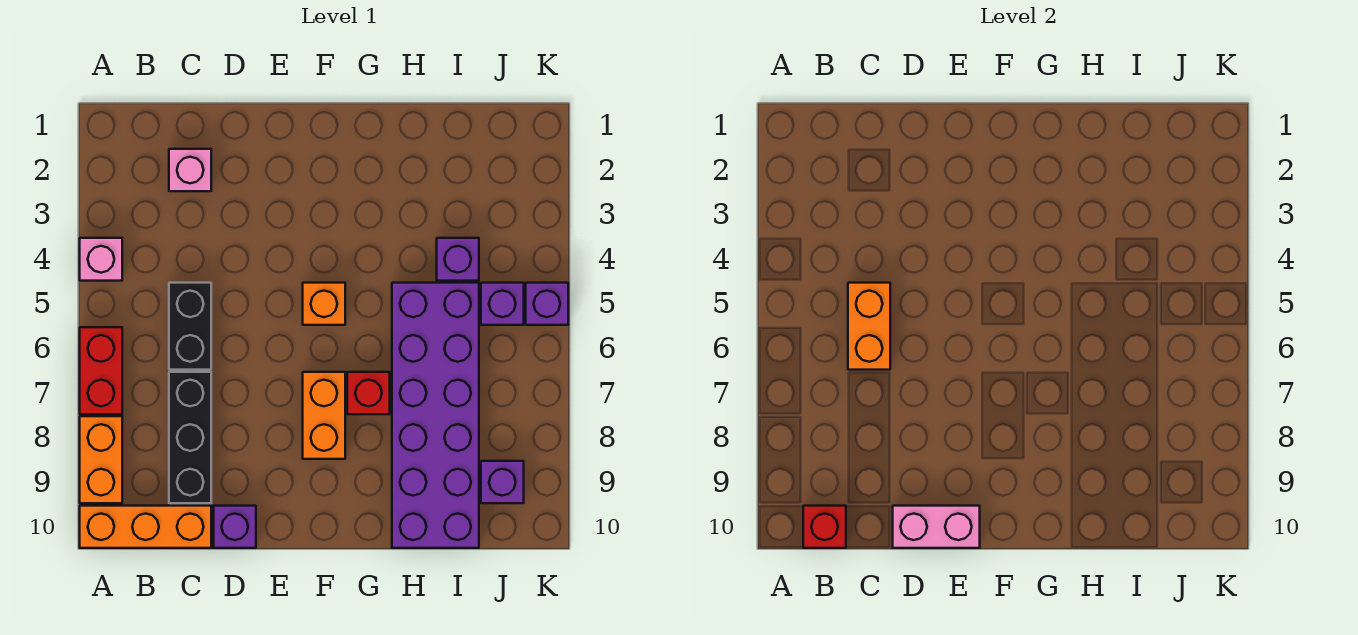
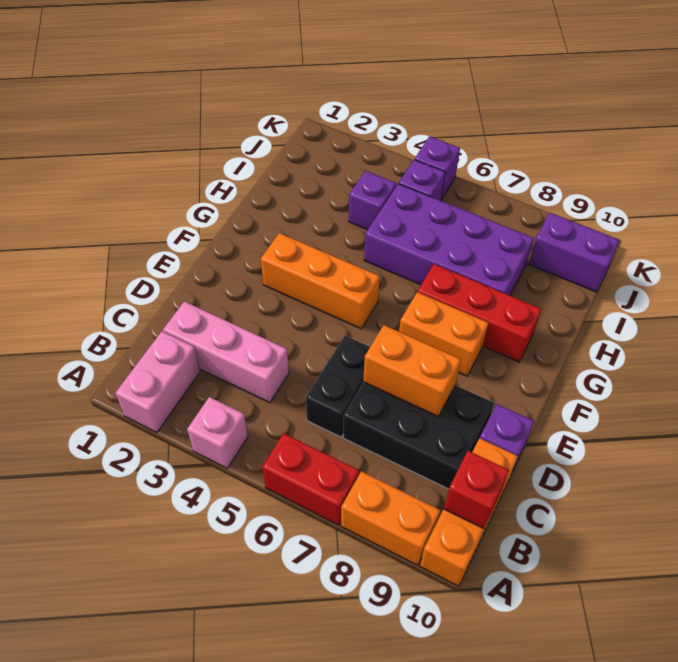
pink 1x1 brick [169,149,211,191] -> pink 1x3 brick [163,301,289,403]
black 1x2 brick [169,283,211,370] -> black 1x2 brick turned to [306,336,370,437]
orange 1x2 brick [848,283,890,370] -> orange 1x2 brick moved to [363,325,461,416]
black 1x3 brick [169,372,211,503] -> black 2x3 brick [343,382,494,489]
pink 1x2 brick [893,506,980,548] -> pink 1x2 brick moved to [115,331,200,432]
orange 1x1 brick [303,283,345,325] -> orange 1x3 brick [261,233,380,329]
red 1x1 brick [347,372,390,414] -> red 1x3 brick [418,264,541,362]
purple 2x6 brick [392,283,479,548] -> purple 2x4 brick [364,184,534,295]
purple 1x1 brick [481,461,524,503] -> purple 1x2 brick [529,213,619,292]

